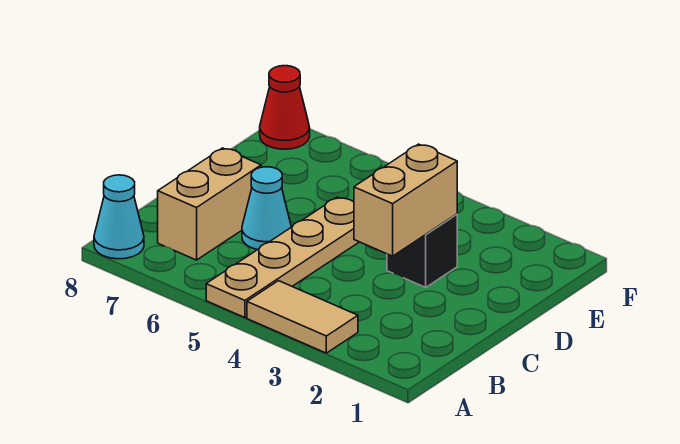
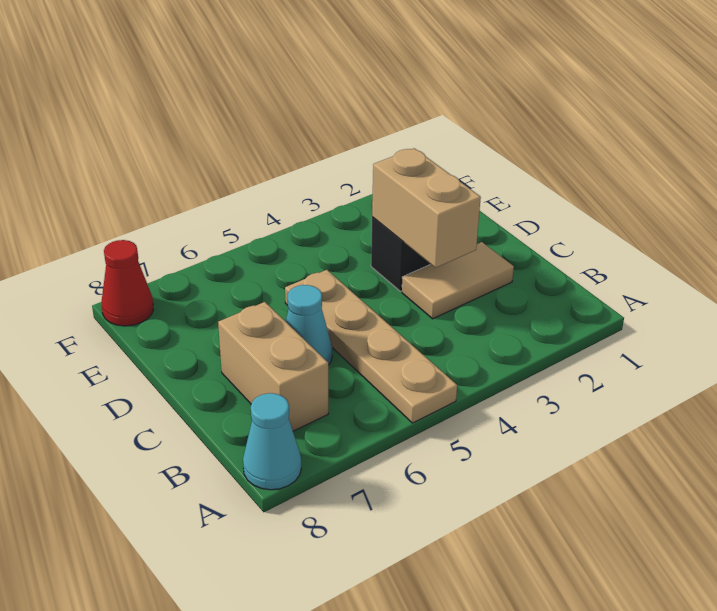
tan 1x2 tile [247,281,358,353] -> tan 1x2 tile moved to [402,242,514,319]

